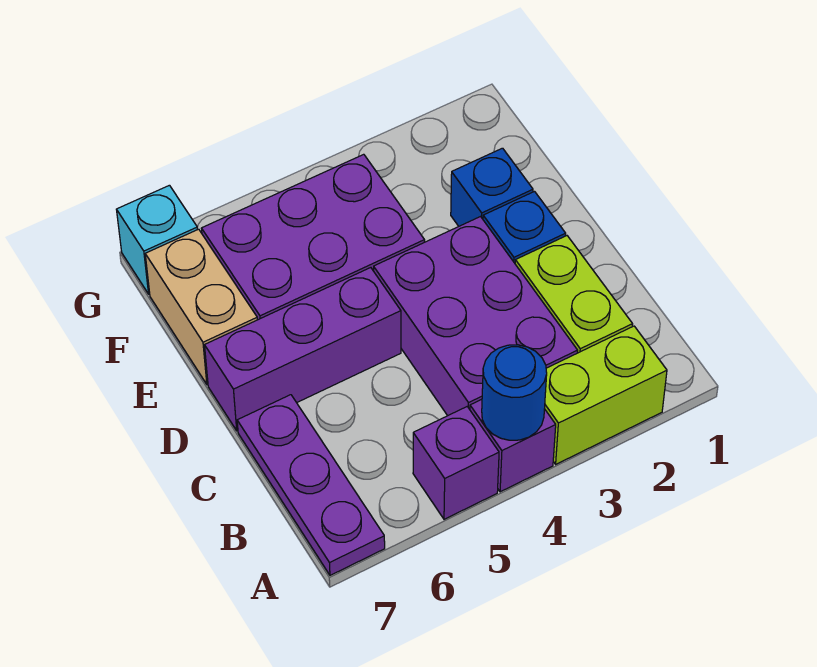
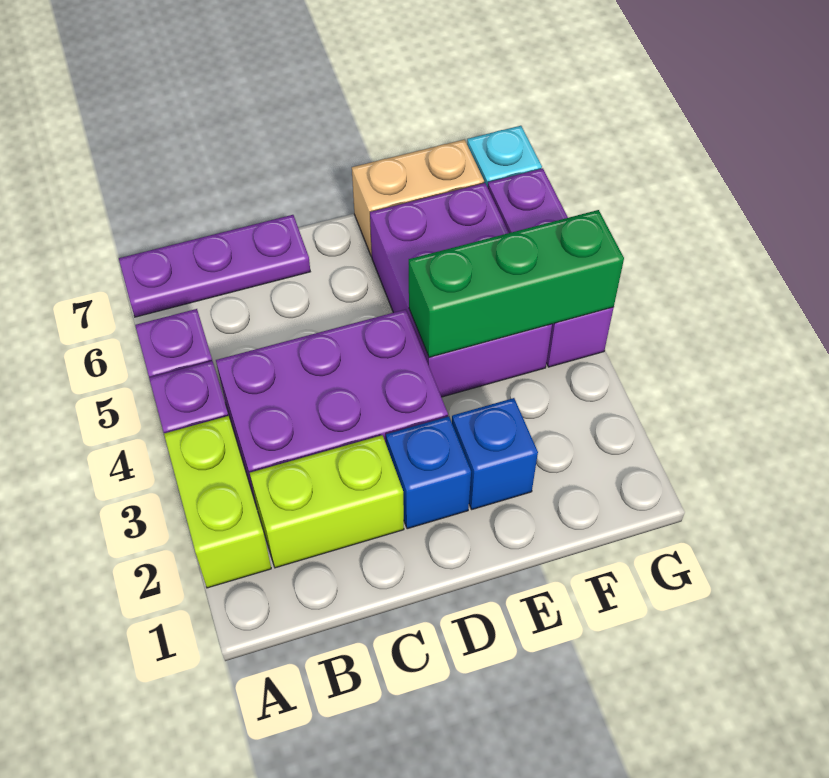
blue 1x1 round brick [482,345,547,440] -> none
purple 1x3 brick [205,268,401,431] -> purple 1x3 brick moved to [488,168,614,367]
none -> green 1x3 brick [408,210,624,357]

